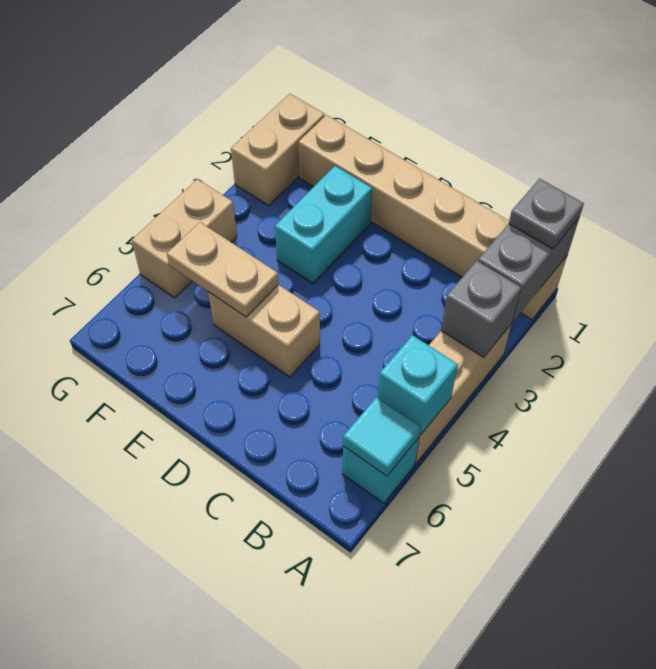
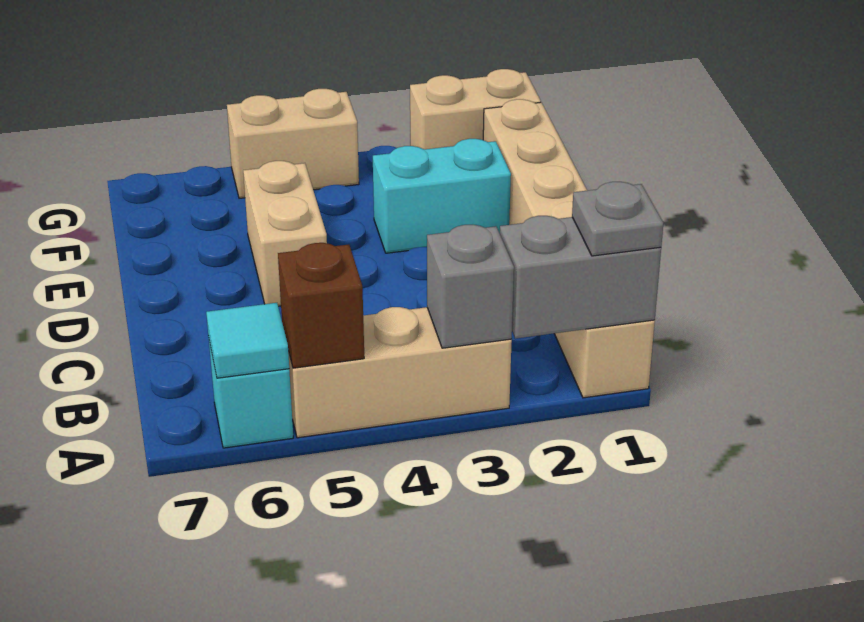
cyan 1x1 brick [378,335,458,435] -> brown 1x1 brick [278,243,364,368]
tan 1x2 plate [167,222,279,317] -> none

